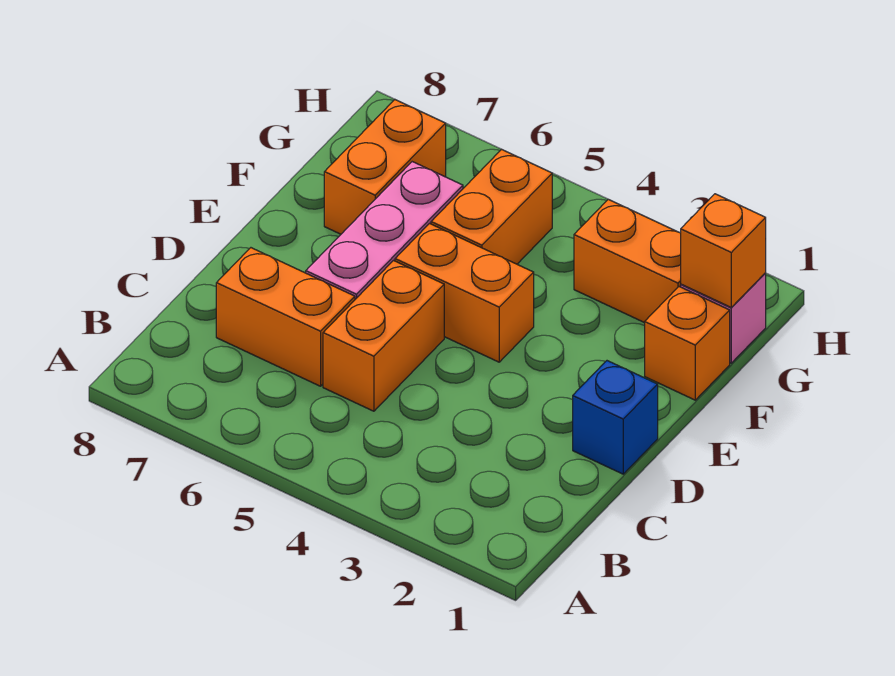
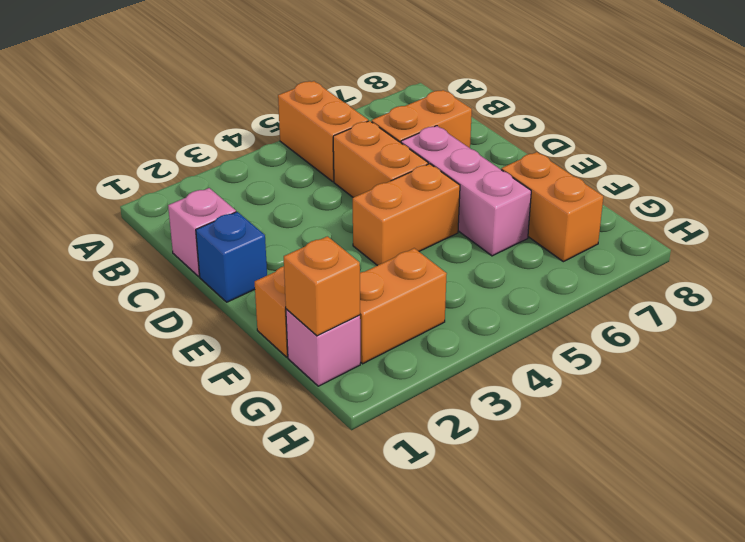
none -> pink 1x1 brick [168,188,236,276]
orange 1x2 brick [431,149,552,264] -> orange 1x2 brick moved to [278,81,368,182]

